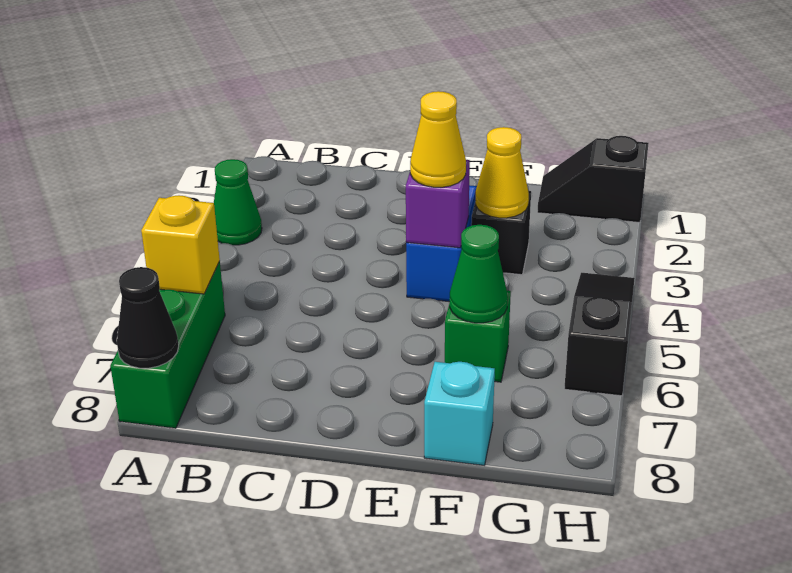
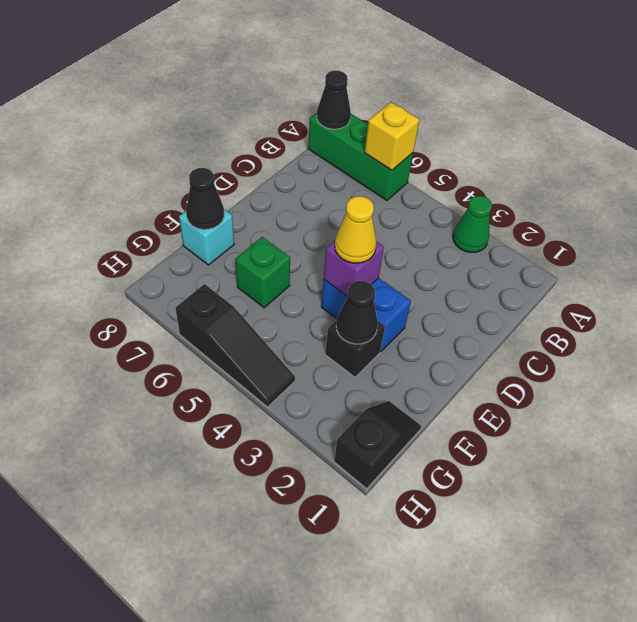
yellow 1x1 cone [475,127,529,218] -> black 1x1 cone [336,281,378,344]
green 1x1 cone [450,225,508,323] -> none
none -> black 1x1 cone [186,168,224,230]

